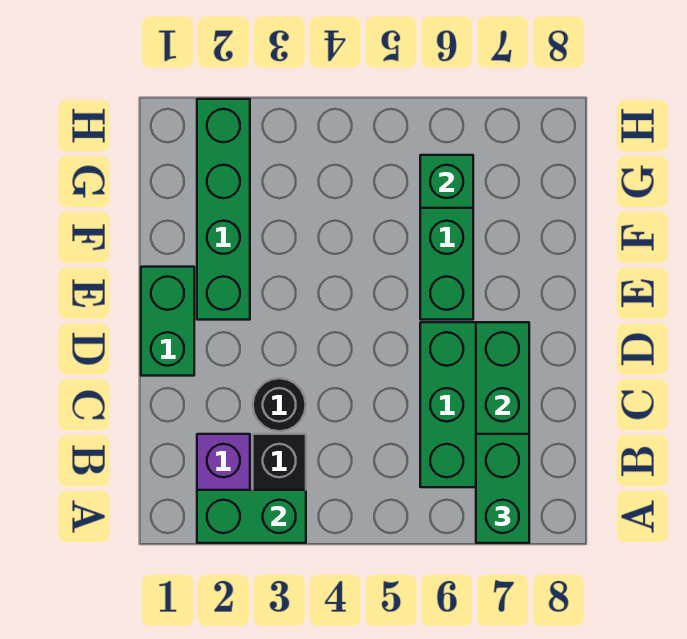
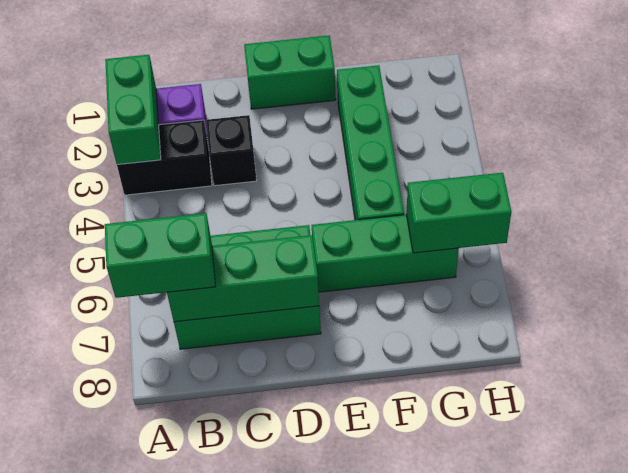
black 1x1 round brick [253,378,306,431] -> black 1x1 brick [206,115,257,186]
green 1x4 brick [197,99,250,320] -> green 1x4 brick turned to [337,65,404,220]
green 1x1 brick [420,155,473,208] -> green 1x2 brick [406,173,511,253]

